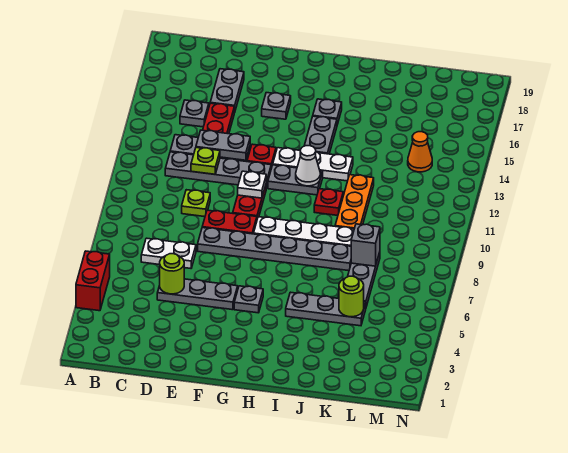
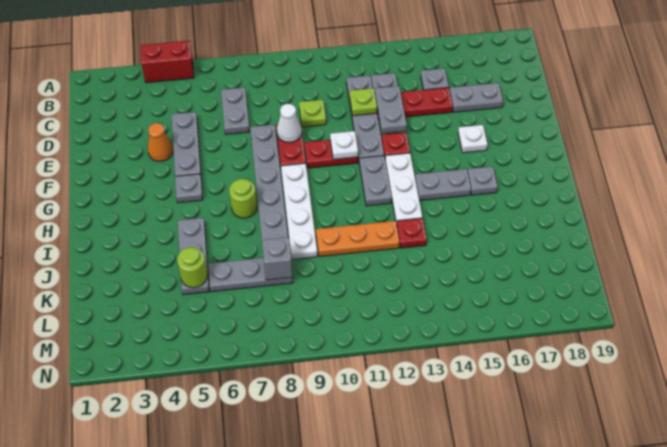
white 1x2 plate [141,238,196,268] -> grey 1x2 plate [221,87,249,134]
lime 1x1 round brick [160,254,184,294] -> lime 1x1 round brick moved to [229,179,257,218]
grey 1x1 plate [262,93,291,119] -> white 1x1 plate [458,125,488,153]
white 1x1 cone [296,146,320,186] -> white 1x1 cone moved to [277,104,302,142]
red 1x1 plate [314,189,343,215] -> red 1x1 plate moved to [397,218,427,248]
orange 1x1 cone [408,132,432,172] -> orange 1x1 cone moved to [148,123,173,161]

